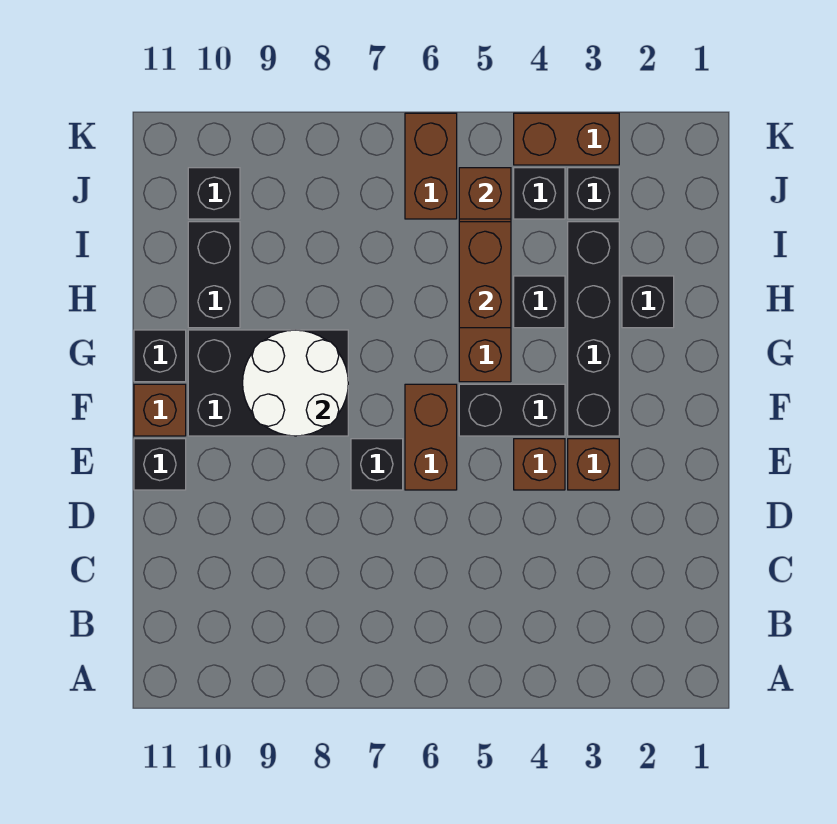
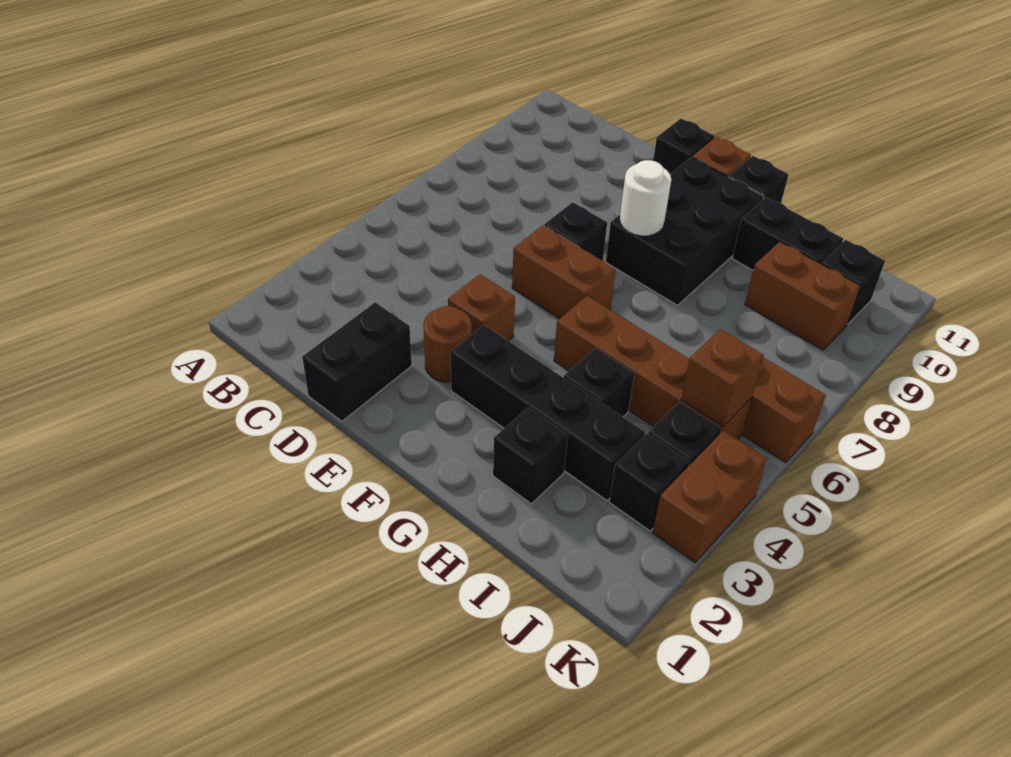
brown 1x1 brick [568,439,619,490] -> brown 1x1 round brick [423,306,472,382]
black 1x2 brick [459,384,565,436] -> black 1x2 brick moved to [302,302,412,421]
white 2x2 round brick [243,330,348,436] -> white 1x1 round brick [620,160,671,236]
brown 1x2 brick [459,222,511,328] -> brown 1x2 brick moved to [745,242,860,350]

